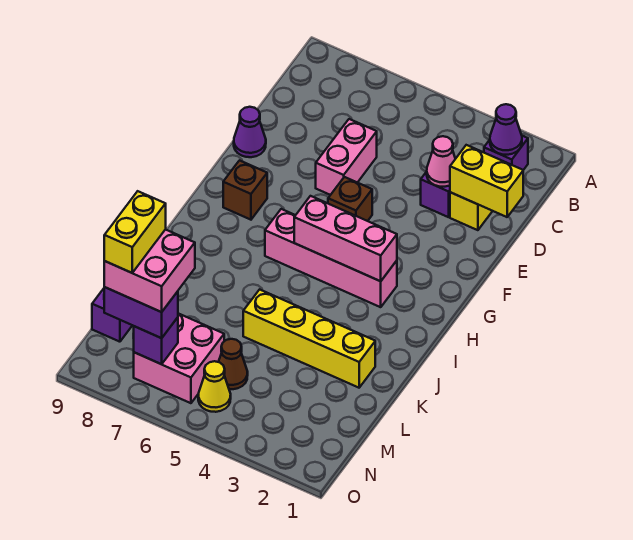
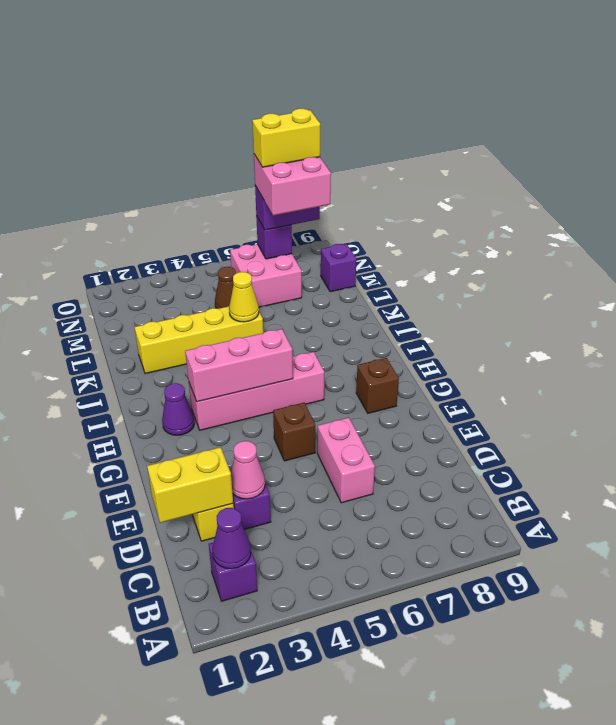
purple 1x1 cone [234,107,266,157] -> purple 1x1 cone moved to [162,383,195,435]
yellow 1x2 brick [104,191,166,273] -> yellow 1x2 brick turned to [252,109,320,167]
yellow 1x1 cone [198,361,231,412] -> yellow 1x1 cone moved to [229,272,259,322]

